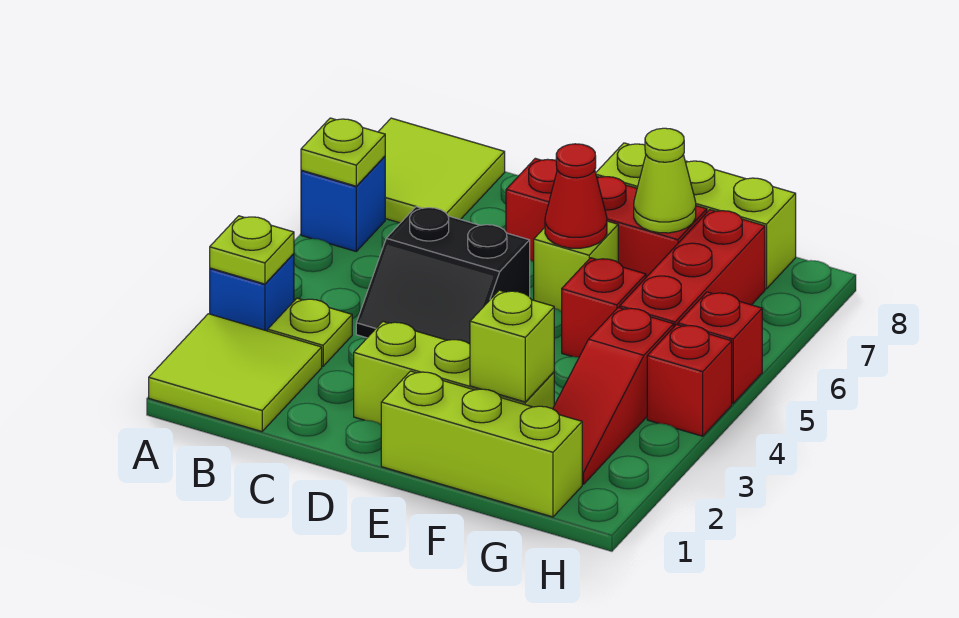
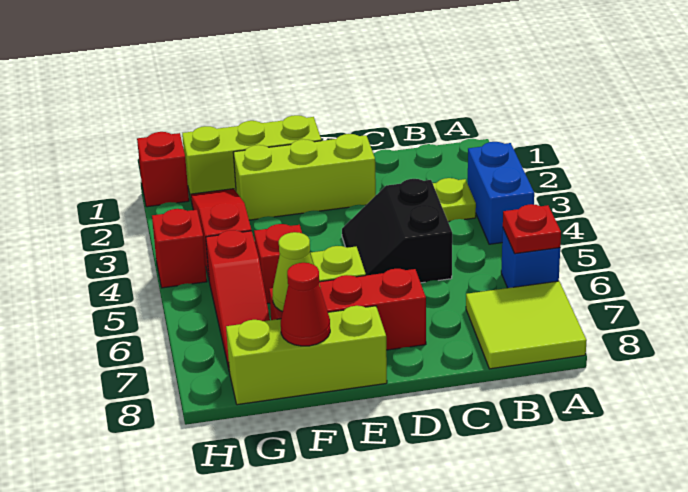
lime 2x2 tile [149,314,322,432] -> none
blue 1x1 brick [210,254,294,331] -> blue 1x2 brick [468,142,534,244]
lime 1x1 plate [210,216,294,284] -> none
lime 1x1 plate [301,118,385,186] -> red 1x1 plate [503,204,561,254]
black 2x2 slope [356,207,530,344] -> black 2x2 slope turned to [342,179,452,283]
red 1x1 cone [545,144,607,248] -> red 1x1 cone moved to [281,263,330,346]
lime 1x1 brick [470,290,554,402] -> none
red 1x3 brick [620,210,765,327] -> red 1x3 slope [206,230,270,368]
red 1x1 brick [678,292,762,404] -> red 1x1 brick moved to [137,132,189,207]

